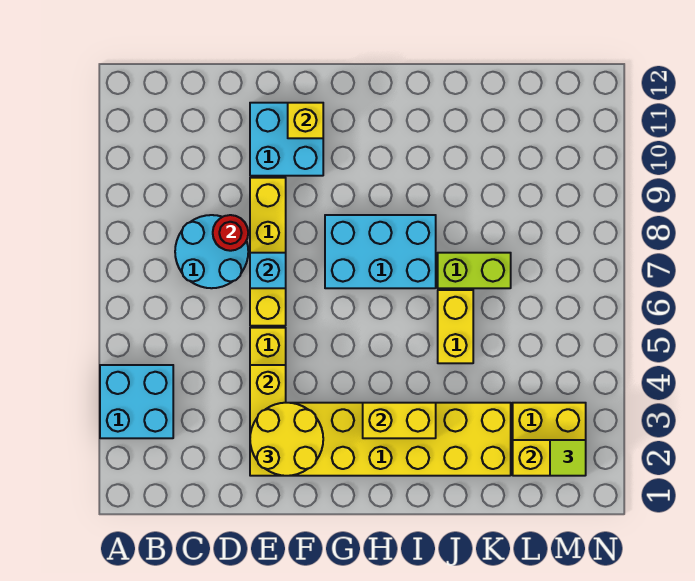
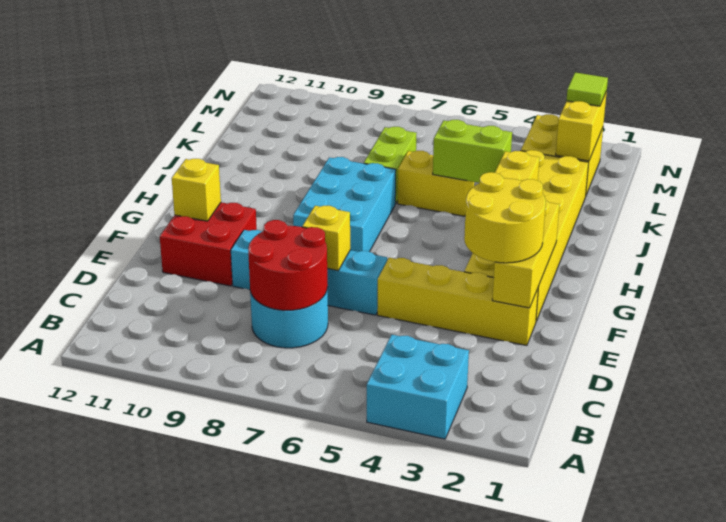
red 1x1 round brick [213,215,248,251] -> red 2x2 round brick [248,220,328,310]
yellow 1x3 brick [250,365,286,476] -> yellow 1x3 brick turned to [492,201,559,308]
yellow 1x4 brick [250,178,286,326] -> cyan 1x4 brick [231,230,387,315]
cyan 1x1 brick [250,253,286,288] -> yellow 1x1 brick [302,206,350,271]
cyan 2x2 brick [250,103,323,176] -> red 2x2 brick [160,202,257,286]
none -> lime 1x2 brick [433,120,512,183]

